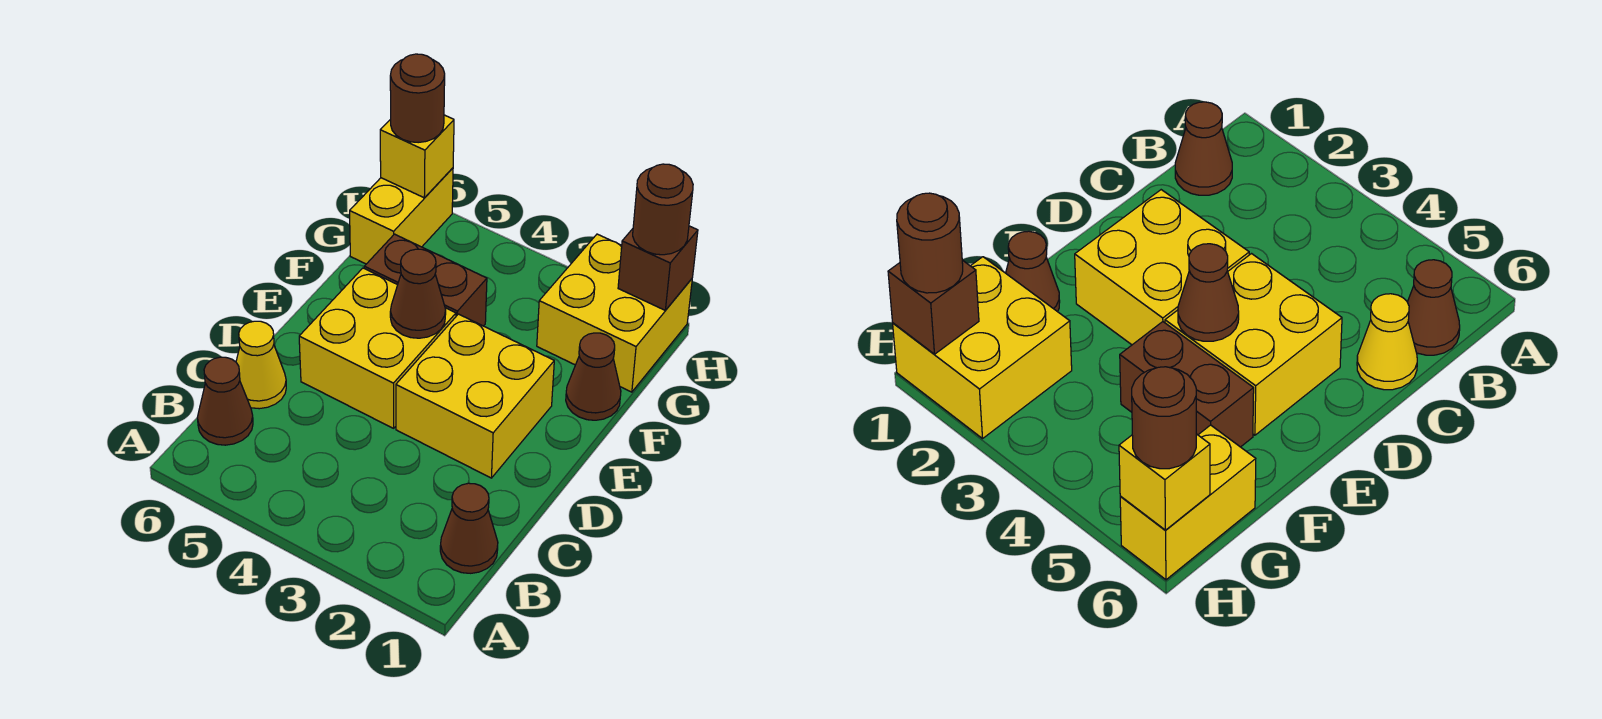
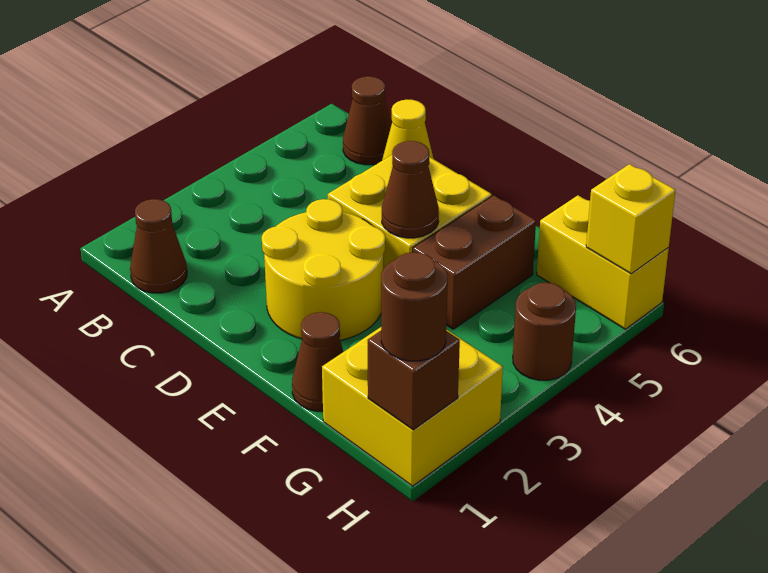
yellow 2x2 brick [396,314,554,478] -> yellow 2x2 round brick [262,199,385,340]
brown 1x1 round brick [390,54,445,143] -> brown 1x1 round brick moved to [513,283,576,380]

